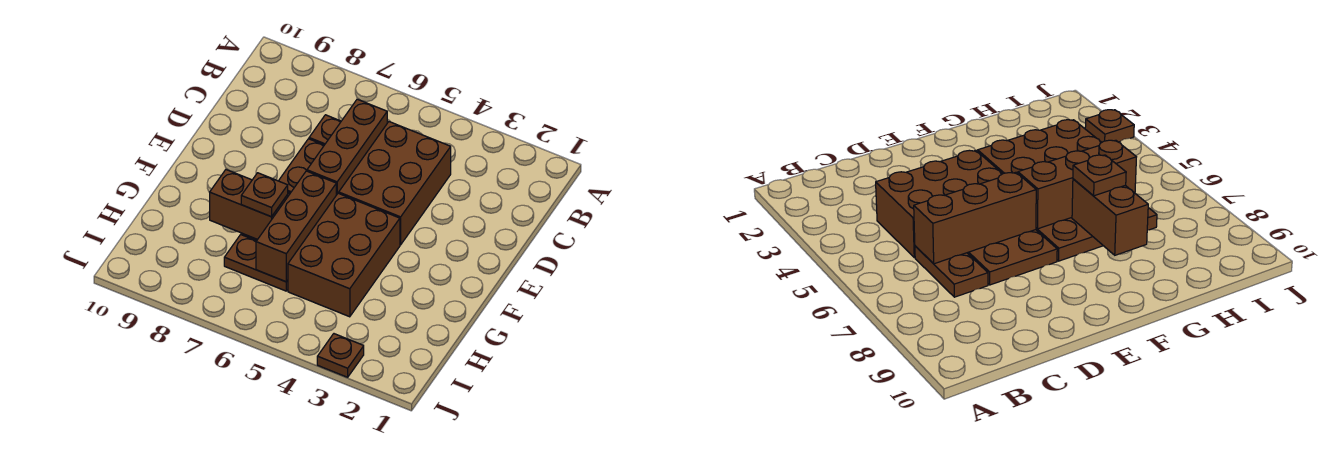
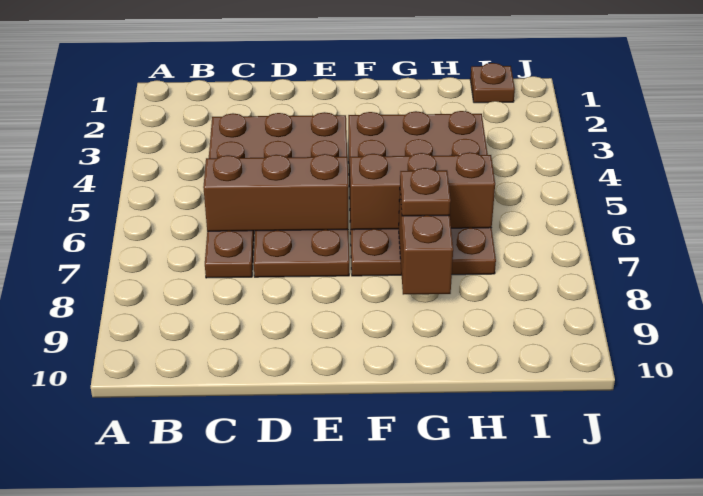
brown 1x1 plate [317,334,364,377] -> brown 1x1 plate moved to [470,63,515,103]

